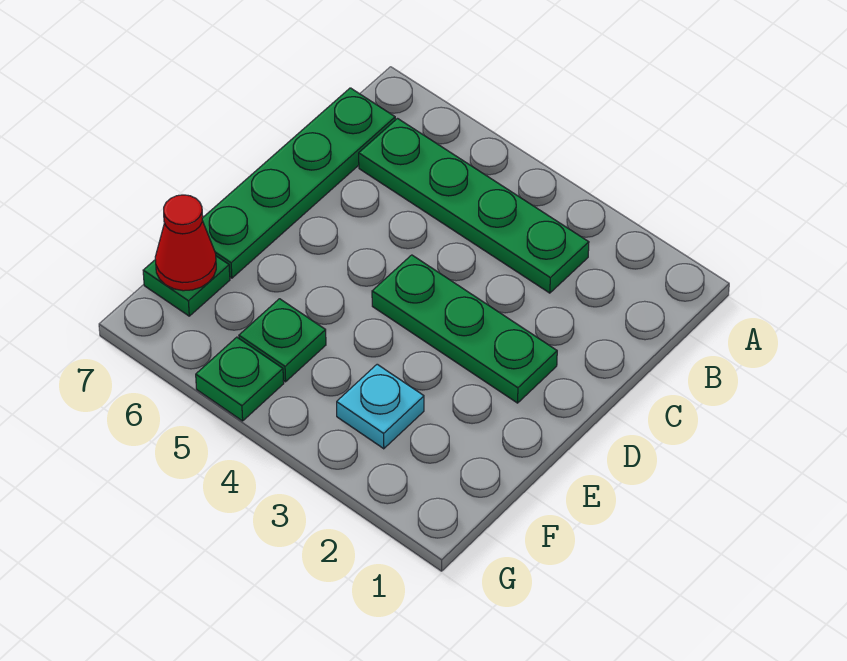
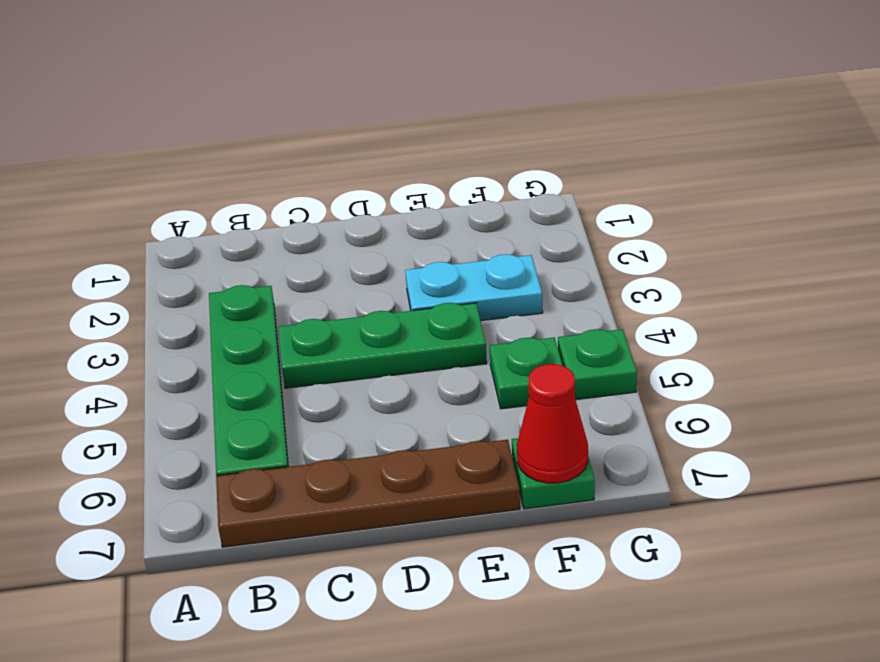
green 1x4 plate [202,88,395,278] -> brown 1x4 plate [216,440,520,547]
green 1x3 plate [372,255,557,403] -> green 1x3 plate turned to [278,303,487,388]
cyan 1x1 plate [337,364,424,449] -> cyan 1x2 plate [405,254,543,321]

